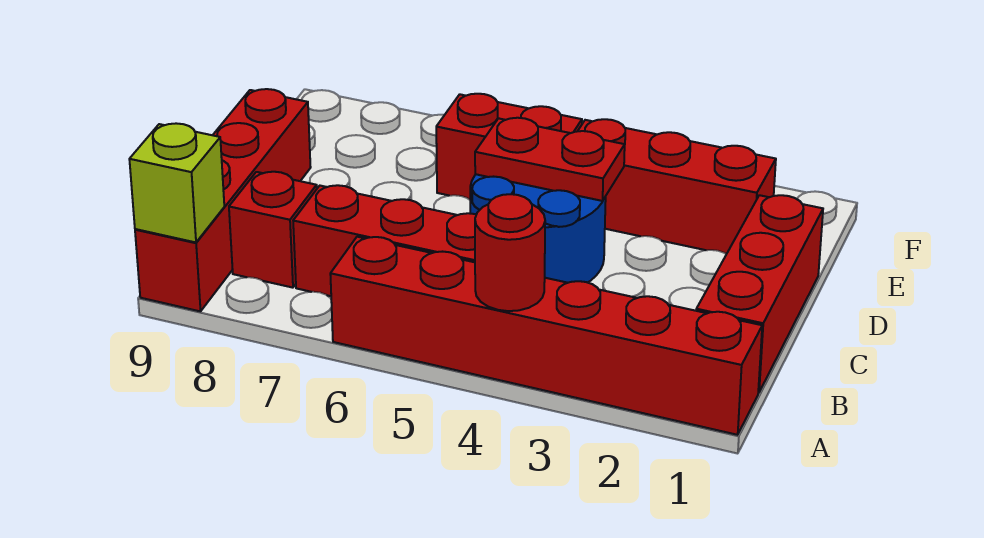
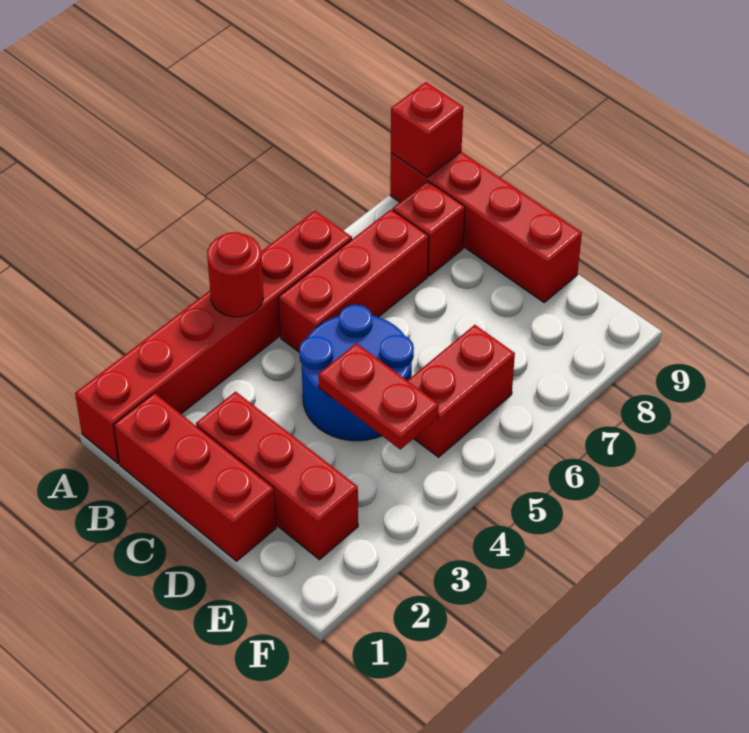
lime 1x1 brick [129,123,224,242] -> red 1x1 brick [391,82,463,177]
red 1x2 plate [475,118,625,201] -> red 1x2 plate turned to [318,343,439,449]
red 1x3 brick [578,119,776,254] -> red 1x3 brick turned to [196,392,358,560]

